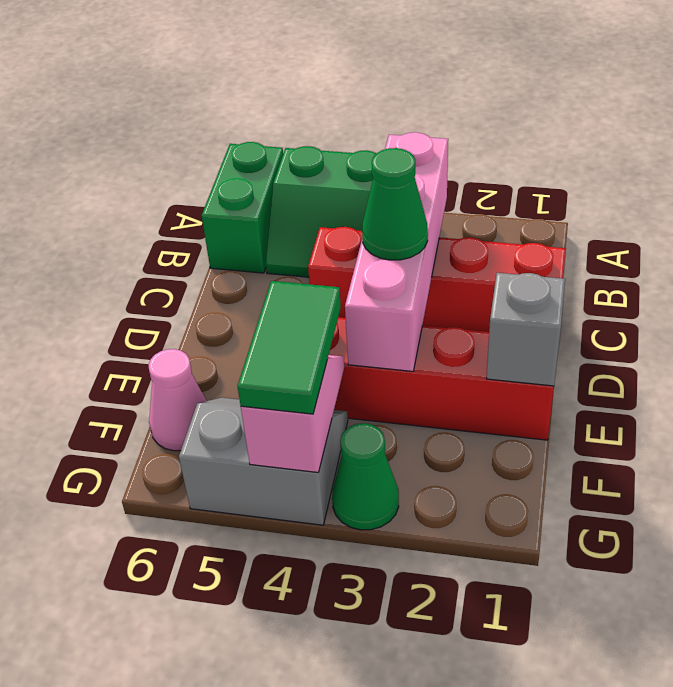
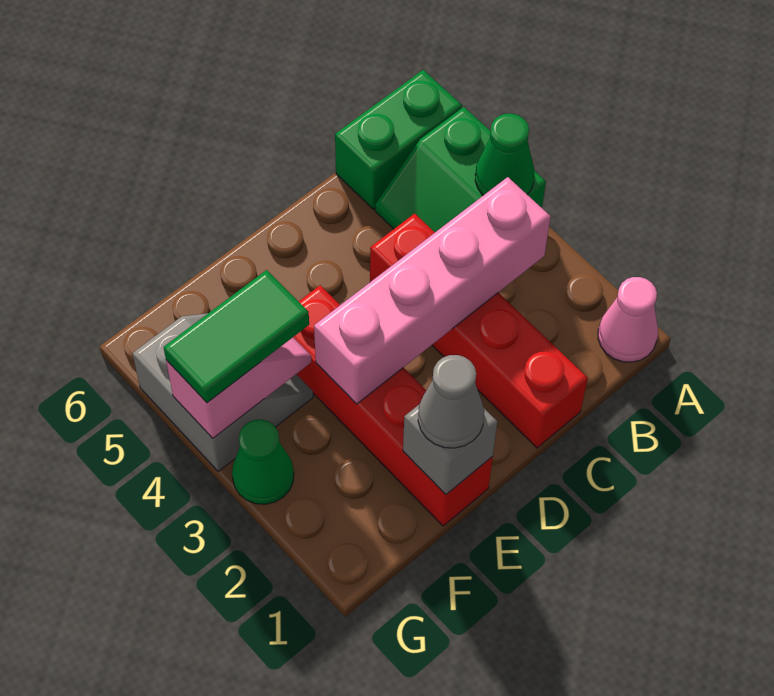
green 1x1 cone [362,148,428,260] -> green 1x1 cone moved to [475,114,535,195]
none -> grey 1x1 cone [418,355,484,448]
pink 1x1 cone [148,349,206,451] -> pink 1x1 cone moved to [598,277,658,362]

